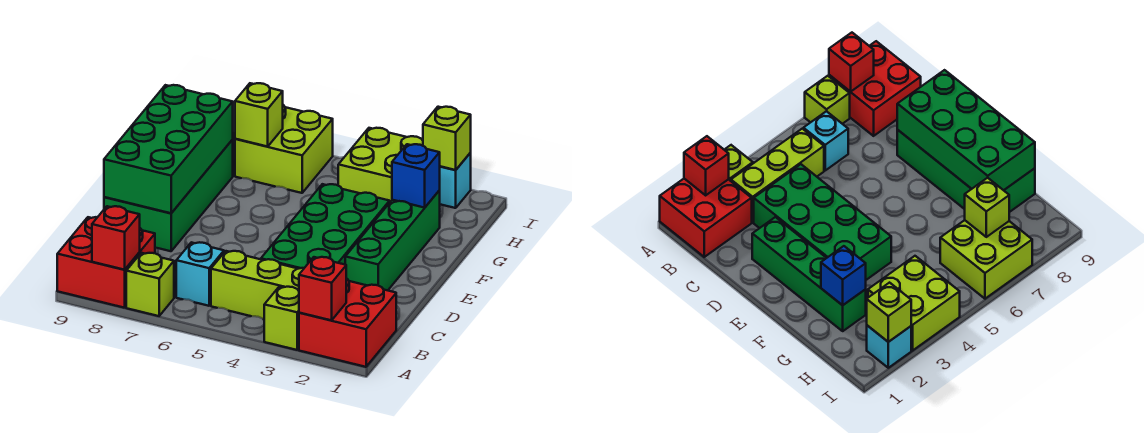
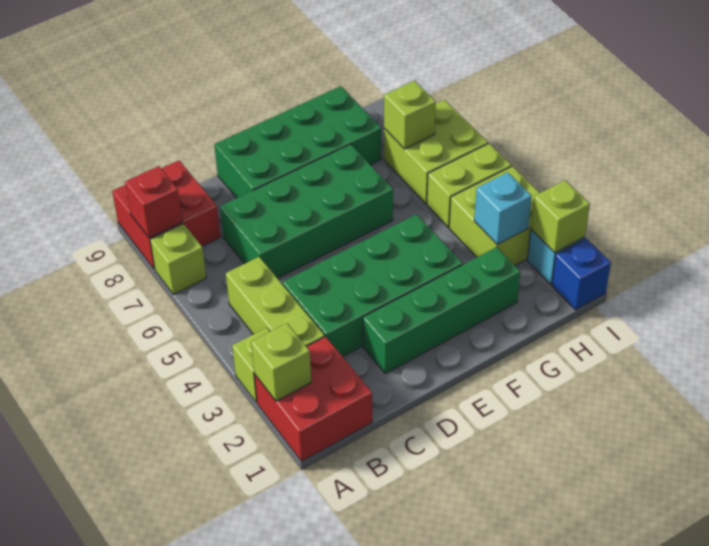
red 1x1 brick [299,257,346,320] -> lime 1x1 brick [251,323,311,401]
cyan 1x1 brick [176,242,224,306] -> cyan 1x1 brick moved to [474,172,532,244]
green 2x4 brick [104,85,233,213] -> green 2x4 brick moved to [220,144,393,278]
blue 1x1 brick [392,144,440,208] -> blue 1x1 brick moved to [552,238,611,310]
none -> lime 1x2 brick [427,144,511,227]

